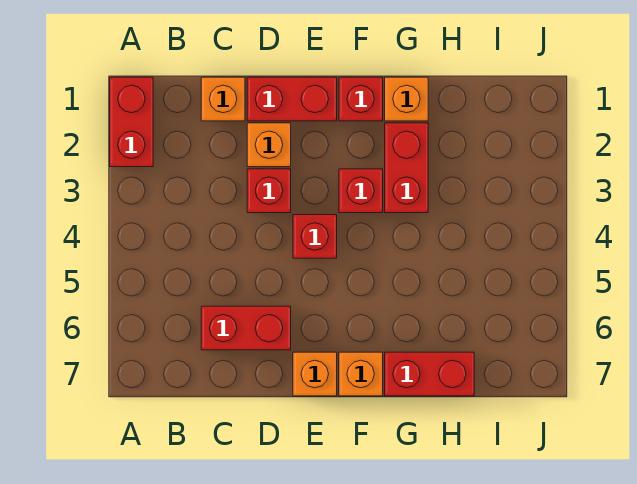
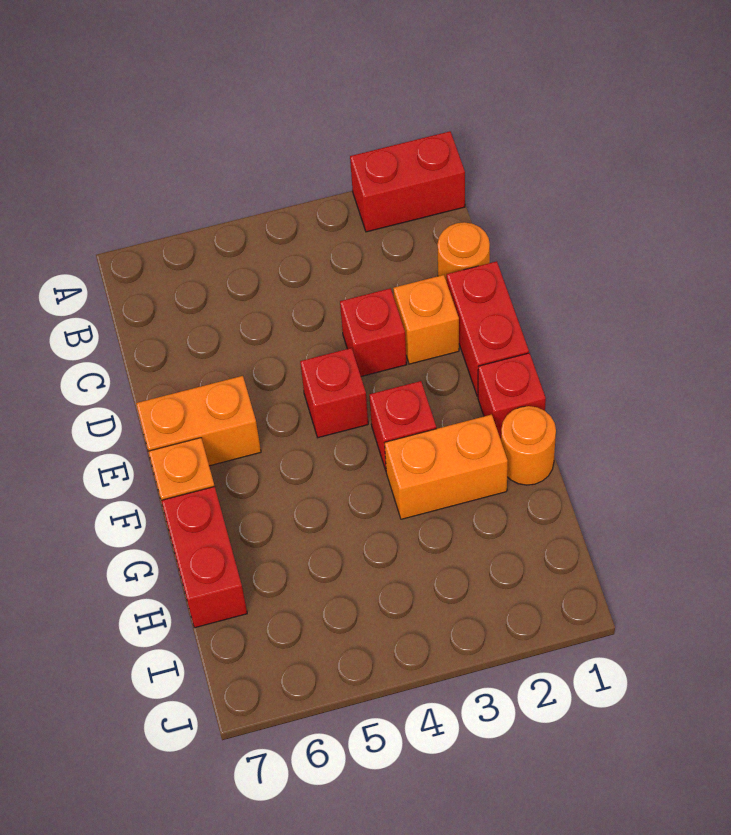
orange 1x1 brick [201,77,245,121] -> orange 1x1 round brick [437,222,490,282]
red 1x2 brick [201,306,291,350] -> none
orange 1x1 brick [293,352,337,396] -> orange 1x2 brick [136,376,261,466]
orange 1x1 brick [385,77,428,121] -> orange 1x1 round brick [501,406,556,485]
red 1x2 brick [385,123,428,213] -> orange 1x2 brick [385,415,508,519]

